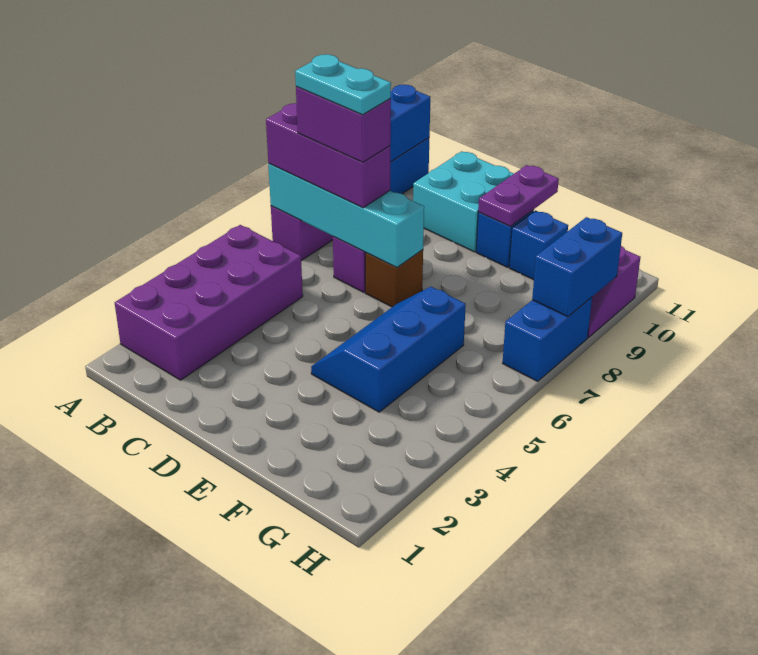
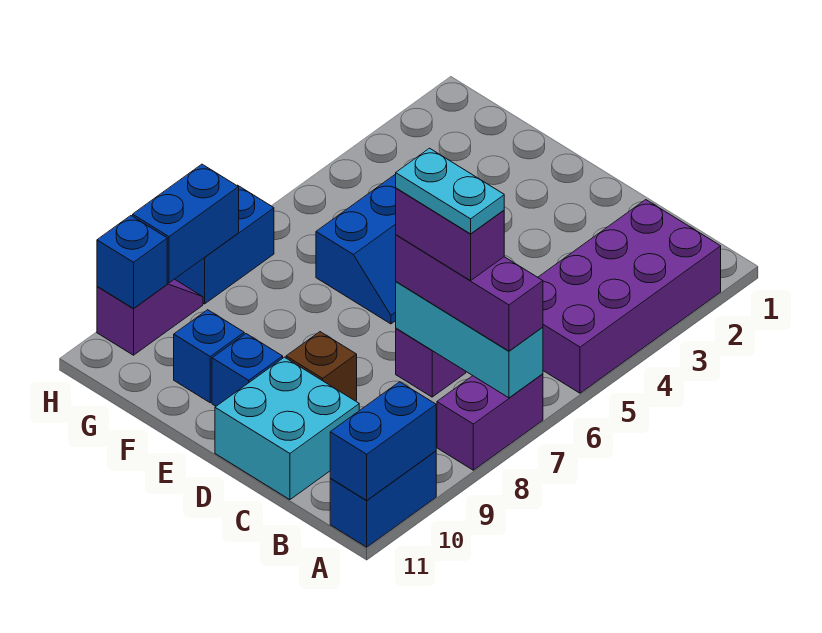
cyan 1x4 brick [268,164,424,267] -> cyan 1x3 brick [396,282,543,398]
brown 1x1 brick [365,250,423,307] -> brown 1x1 brick moved to [286,332,357,401]
purple 1x2 plate [478,165,559,226] -> none
none -> blue 1x1 brick [97,216,167,308]

